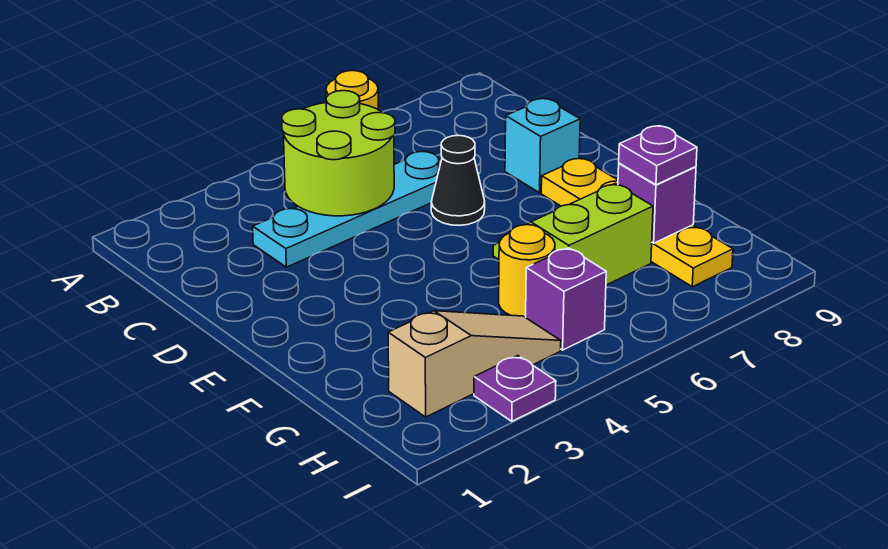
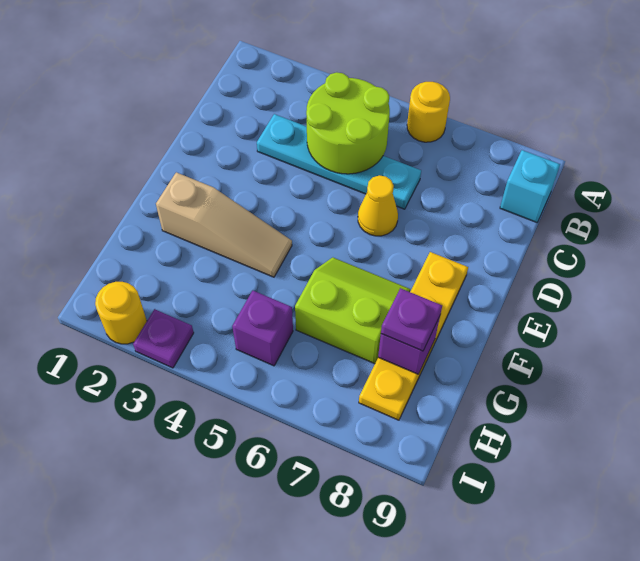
black 1x1 cone [431,135,485,225] -> yellow 1x1 cone [358,175,398,236]
cyan 1x1 brick [505,98,580,193] -> cyan 1x1 brick moved to [500,150,560,222]
yellow 1x1 round brick [499,225,555,317] -> yellow 1x1 round brick moved to [95,282,147,344]
tan 1x3 slope [388,311,561,417] -> tan 1x3 slope moved to [156,172,292,277]

